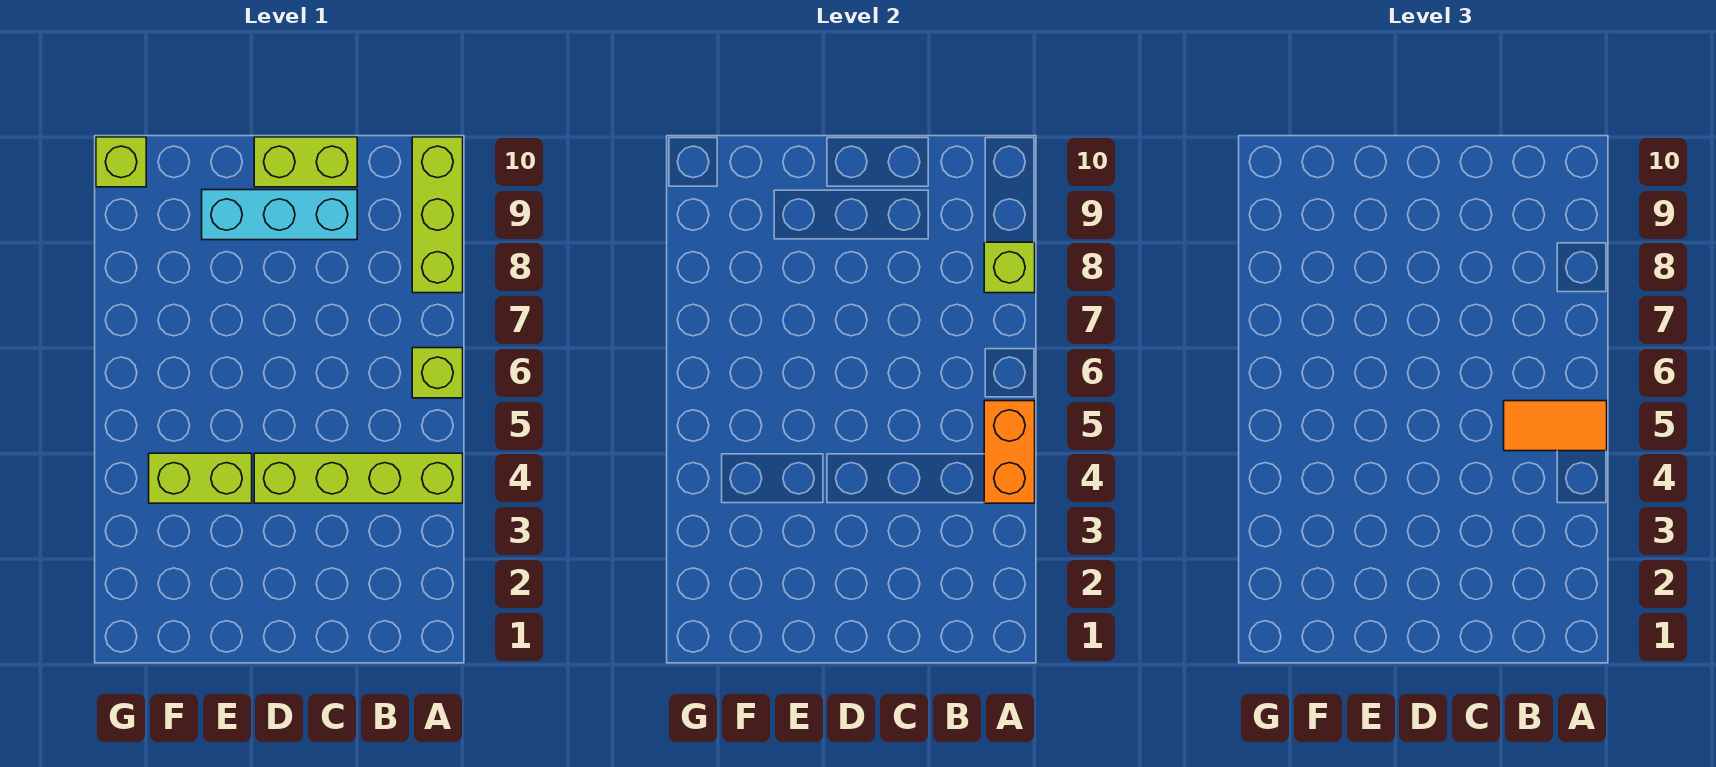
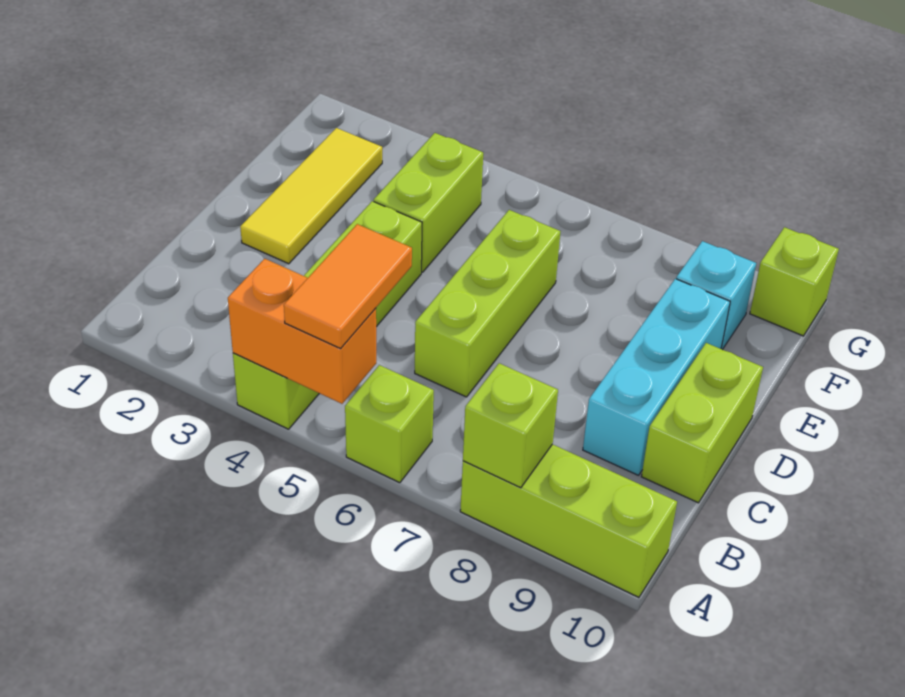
none -> lime 1x3 brick [415,210,560,397]
none -> yellow 1x3 tile [240,128,382,264]
none -> cyan 1x1 brick [676,241,756,350]

